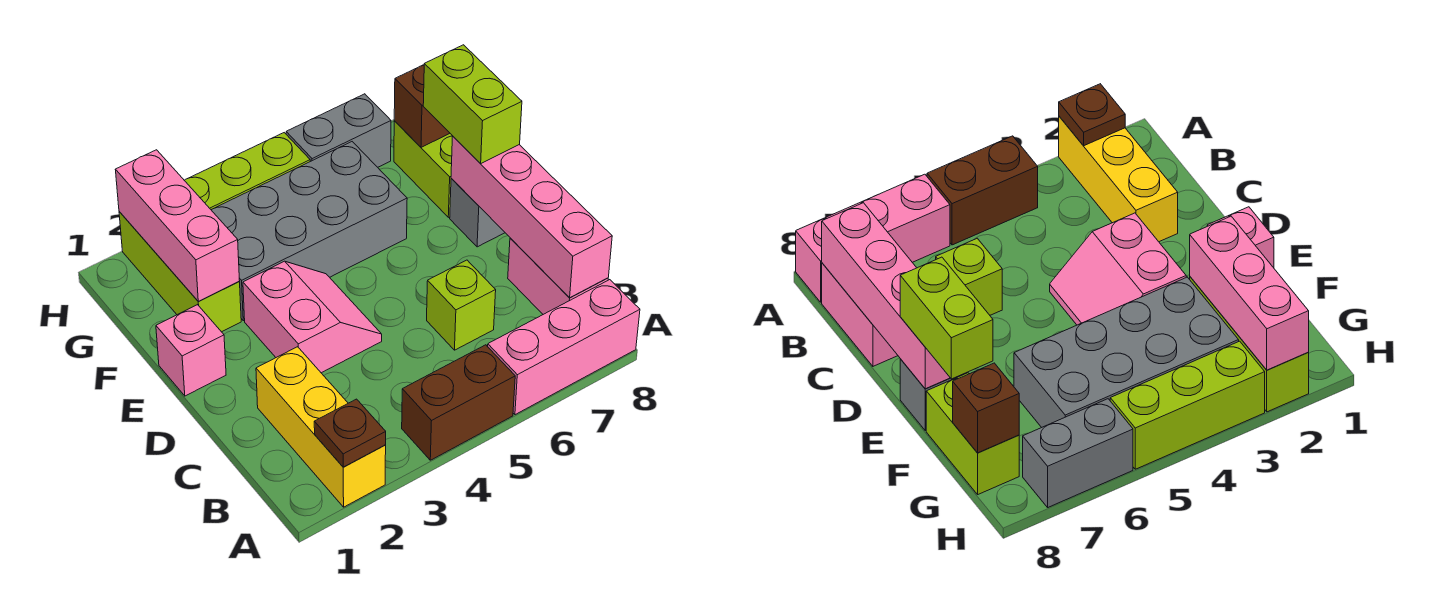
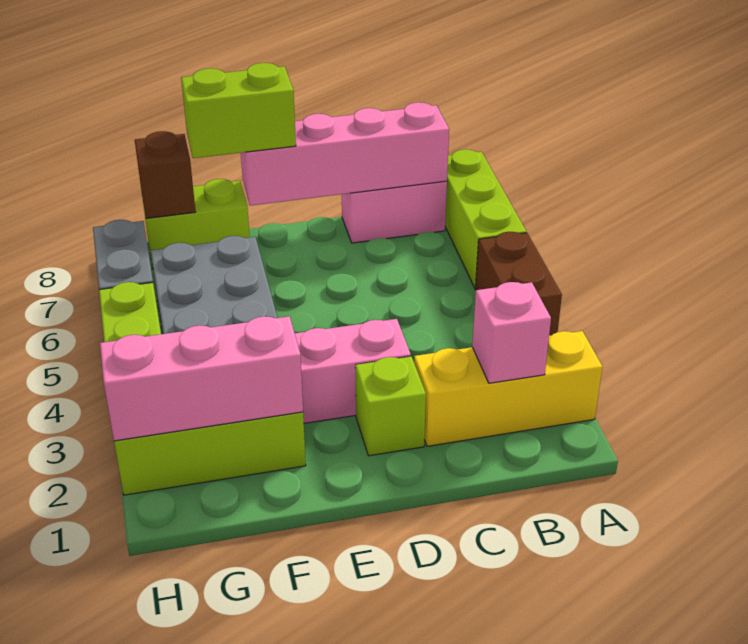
brown 1x1 plate [314,399,386,467] -> none
pink 1x3 brick [488,280,640,415] -> lime 1x3 brick [445,149,526,288]
lime 1x1 brick [427,260,496,350] -> lime 1x1 brick moved to [355,356,426,456]
pink 1x1 brick [156,305,226,396] -> pink 1x1 brick moved to [472,282,551,383]
grey 1x1 brick [450,179,505,247] -> none

